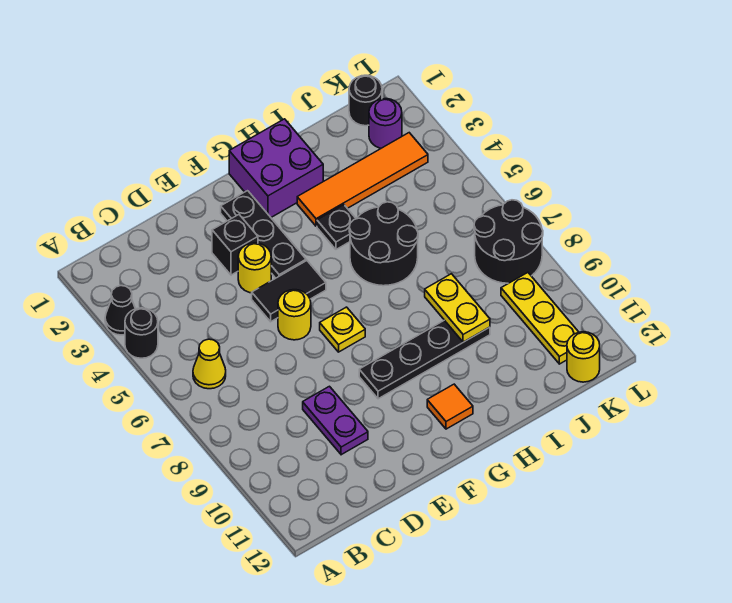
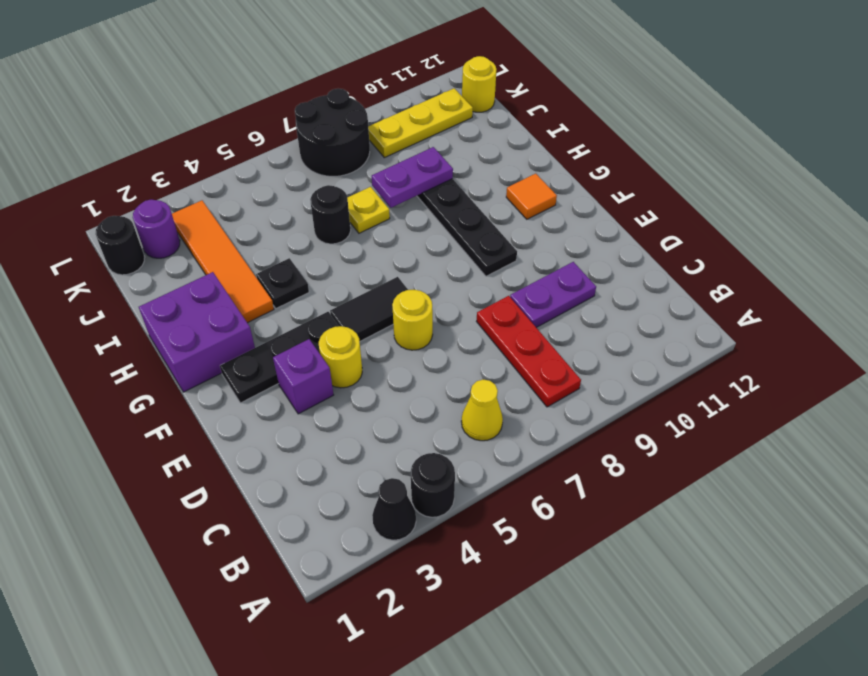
none -> red 1x3 plate [477,296,581,407]
black 1x1 brick [212,215,258,275] -> purple 1x1 brick [273,339,333,414]
black 1x2 tile [252,261,326,322] -> black 1x2 tile turned to [330,277,408,341]
yellow 1x1 plate [320,307,365,352] -> yellow 1x1 plate moved to [347,187,390,233]
black 2x2 round brick [349,202,418,286] -> black 1x1 round brick [310,185,351,244]
yellow 1x2 plate [425,274,490,342] -> purple 1x2 plate [372,147,453,208]

